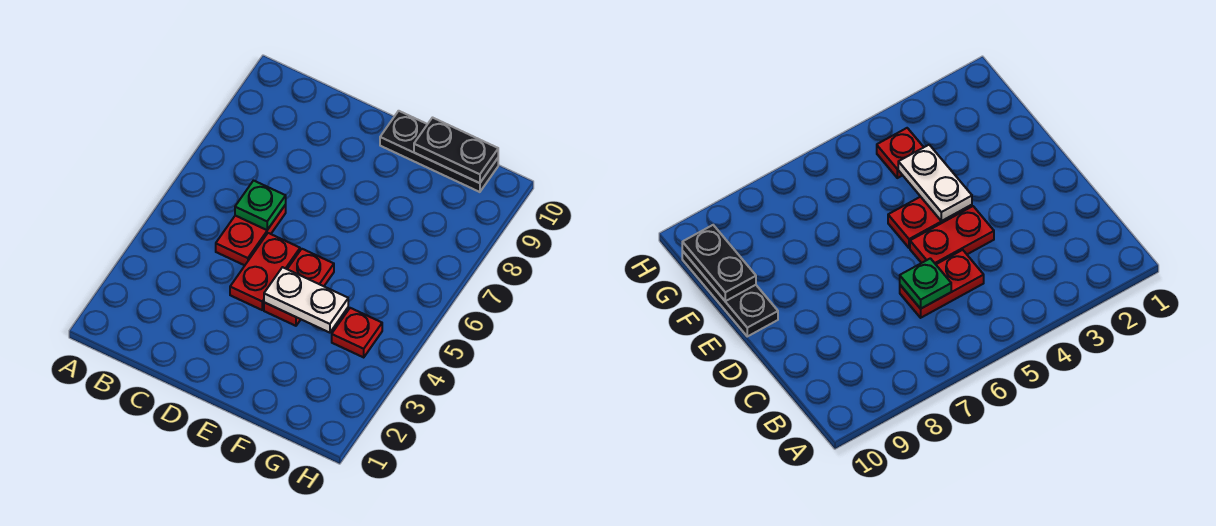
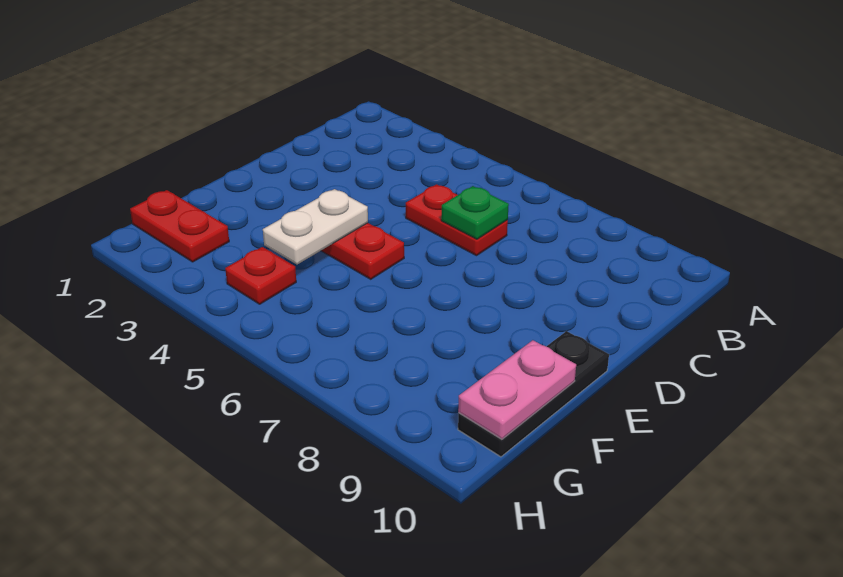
red 1x2 plate [230,233,300,310] -> red 1x2 plate moved to [130,190,229,262]
black 1x2 plate [414,118,498,183] -> pink 1x2 plate [458,340,576,439]

